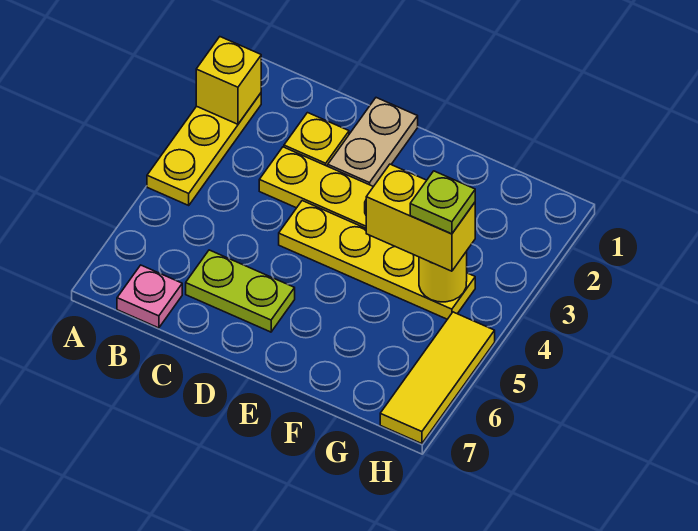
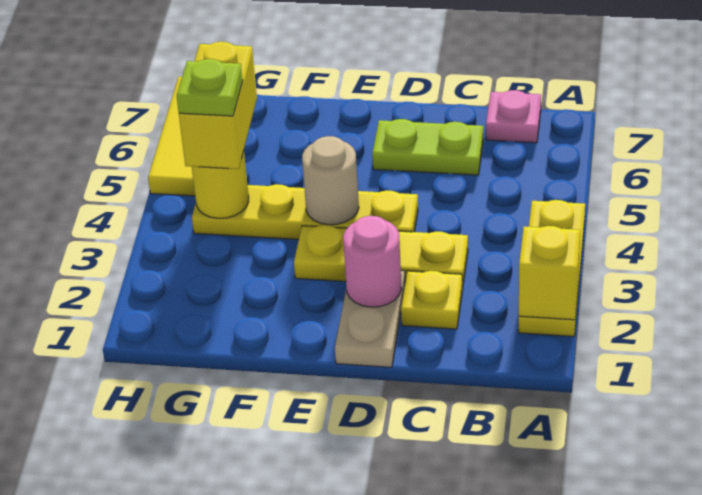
none -> pink 1x1 round brick [343,216,401,307]
none -> tan 1x1 round brick [302,136,359,225]
yellow 1x2 brick [366,164,475,271] -> yellow 1x2 brick turned to [179,42,257,169]

